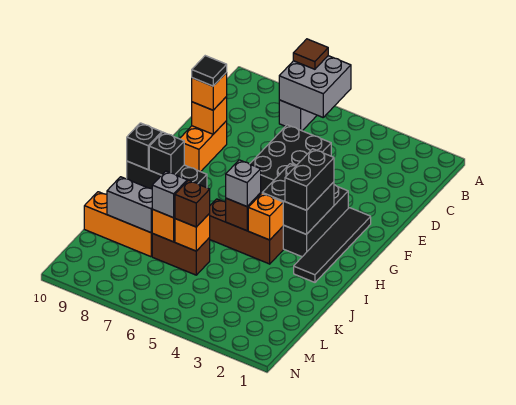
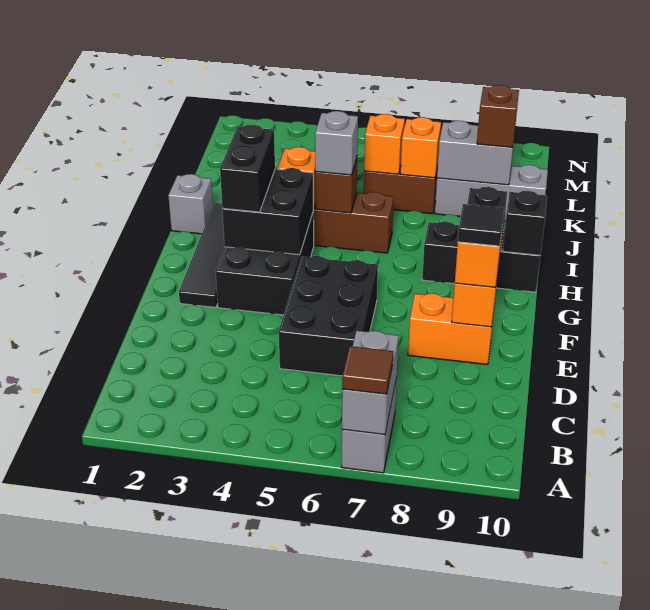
grey 2x2 brick [279,56,351,117] -> grey 1x2 brick [342,331,399,435]
orange 1x2 brick [180,121,227,172] -> orange 1x2 brick turned to [408,293,494,365]
brown 1x1 brick [175,180,210,227] -> brown 1x1 brick moved to [477,85,519,147]
grey 1x1 brick [152,171,187,218] -> grey 1x1 brick moved to [168,174,213,234]
orange 1x3 brick [84,192,152,257] -> grey 1x3 brick [435,165,548,221]

